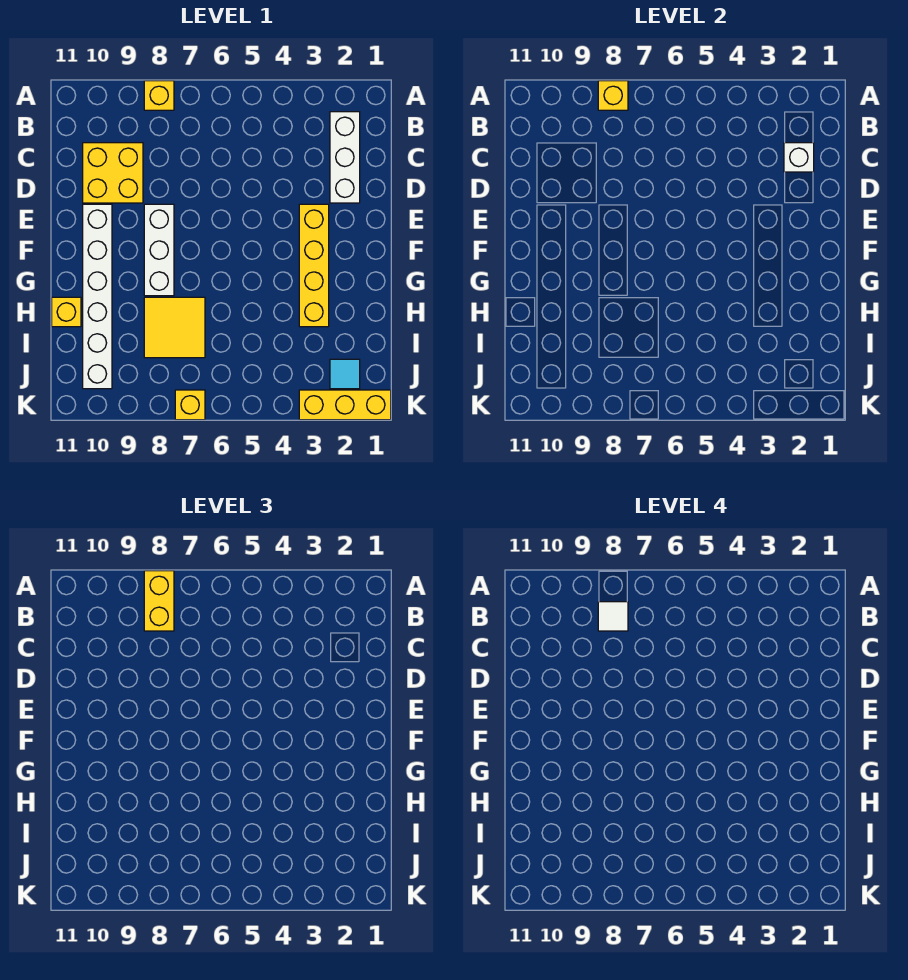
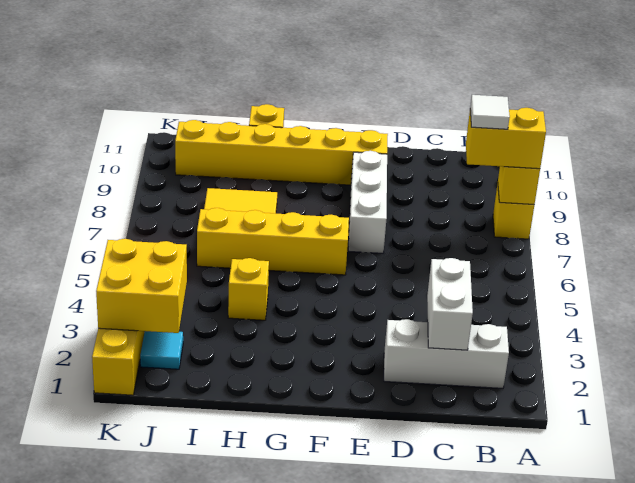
white 1x1 brick [784,143,814,172] -> white 1x2 brick [427,258,473,350]
yellow 2x2 brick [83,143,143,203] -> yellow 2x2 brick moved to [96,239,187,333]
yellow 1x4 brick [299,204,329,327] -> yellow 1x4 brick moved to [197,208,349,275]
white 1x3 brick [144,204,174,296] -> white 1x3 brick turned to [348,151,387,253]
white 1x6 brick [83,204,112,389] -> yellow 1x6 brick [175,120,388,185]
yellow 1x1 brick [175,390,205,420] -> yellow 1x1 brick moved to [228,258,269,320]

